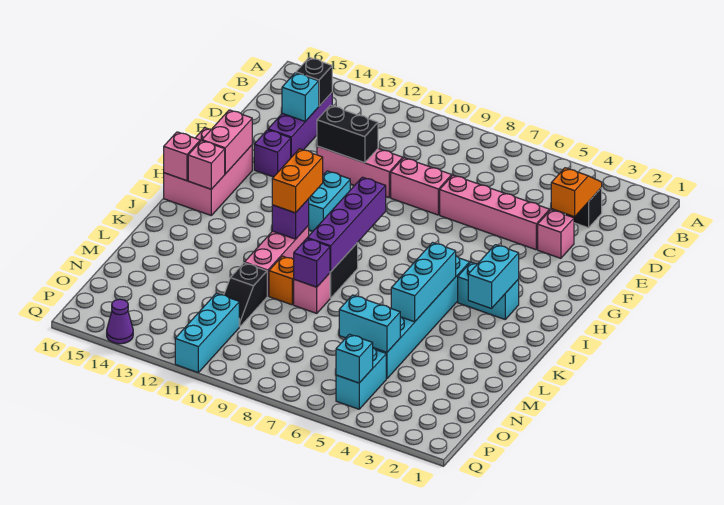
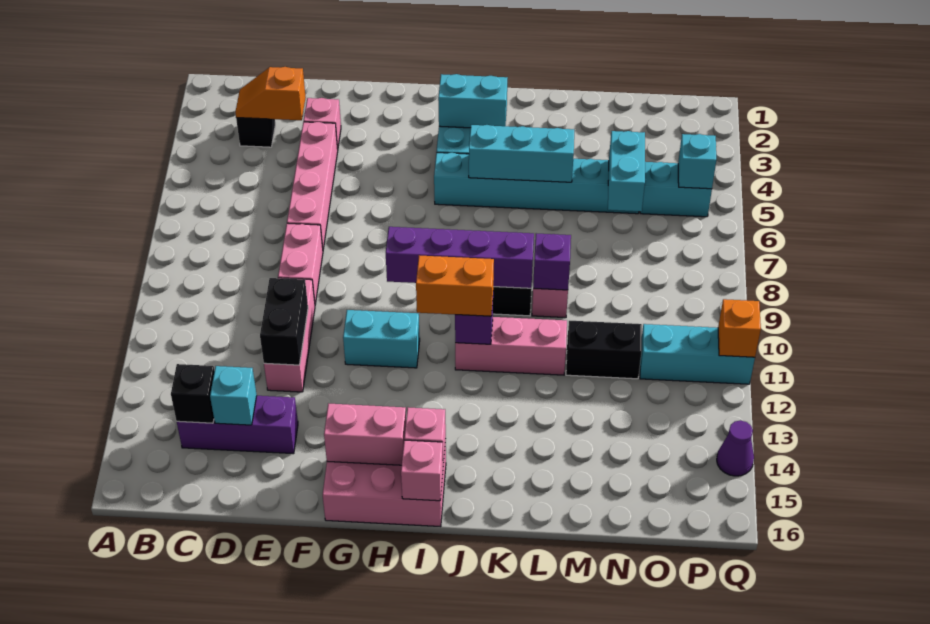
purple 1x1 brick [254,130,291,177] -> none
orange 1x1 brick [269,256,294,305] -> orange 1x1 brick moved to [718,299,761,357]
black 1x2 slope [224,263,267,327] -> black 1x2 brick [566,321,642,379]

